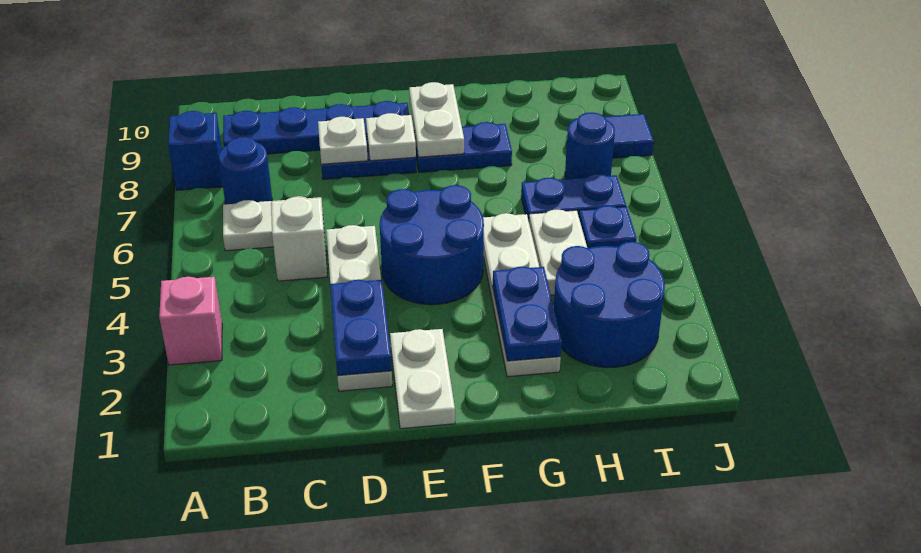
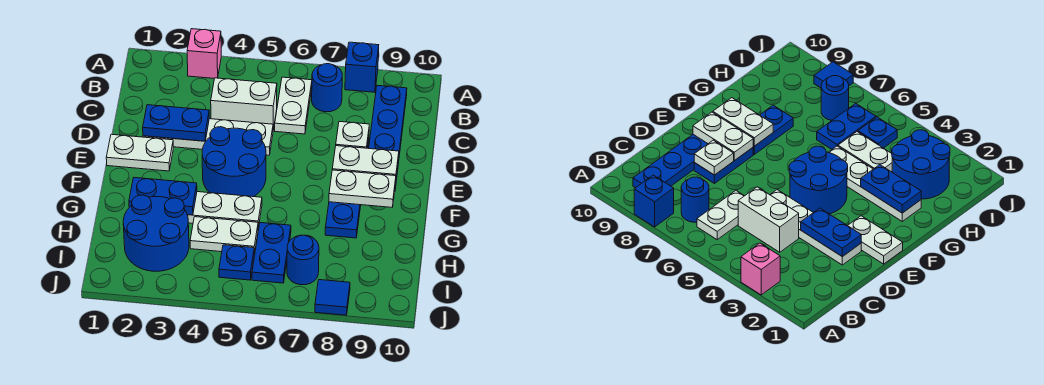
white 1x1 brick [271,197,327,281] -> white 1x2 brick [211,78,277,130]
white 1x1 plate [366,113,416,161] -> white 1x2 plate [332,146,399,176]

